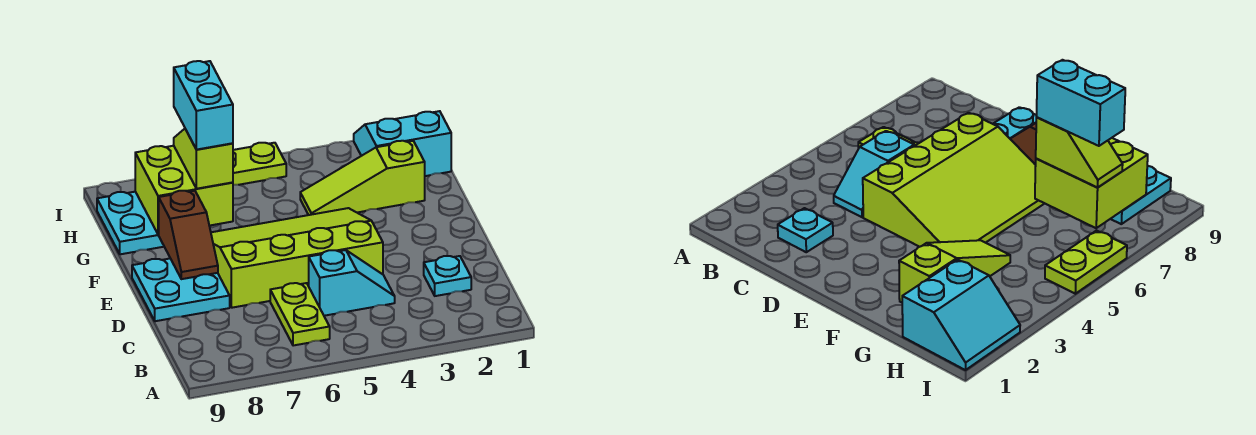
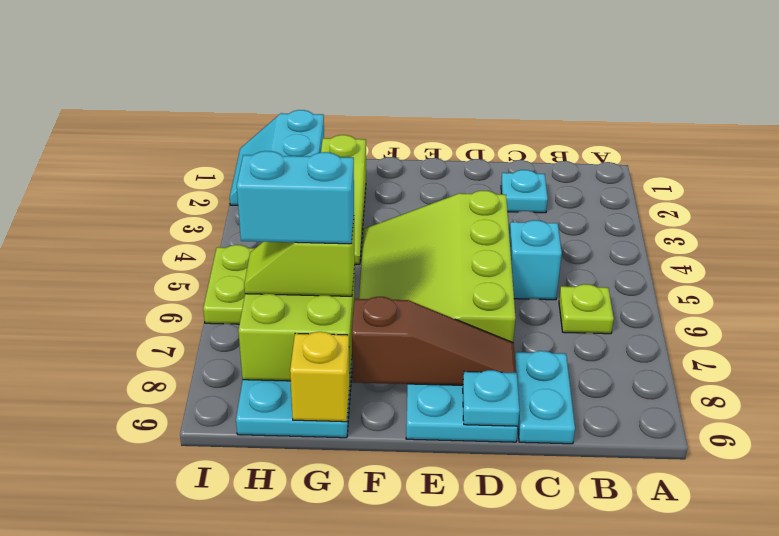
lime 1x2 plate [270,283,330,346] -> lime 1x1 plate [559,284,614,334]
none -> cyan 1x2 plate [515,351,575,444]
none -> cyan 1x1 plate [463,370,520,426]
brown 1x2 slope [159,191,218,279] -> brown 1x3 slope [352,297,516,385]
none -> yellow 1x1 brick [290,332,350,422]

